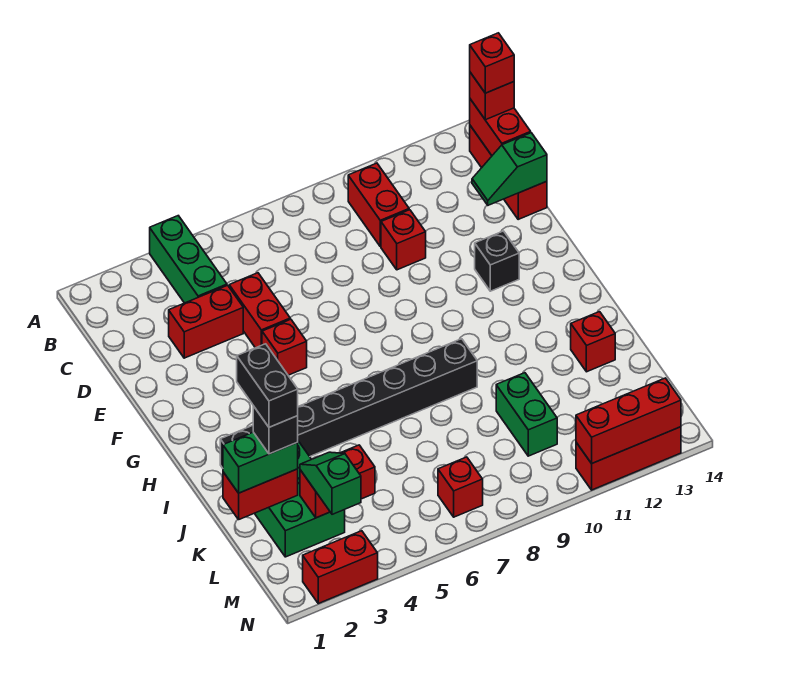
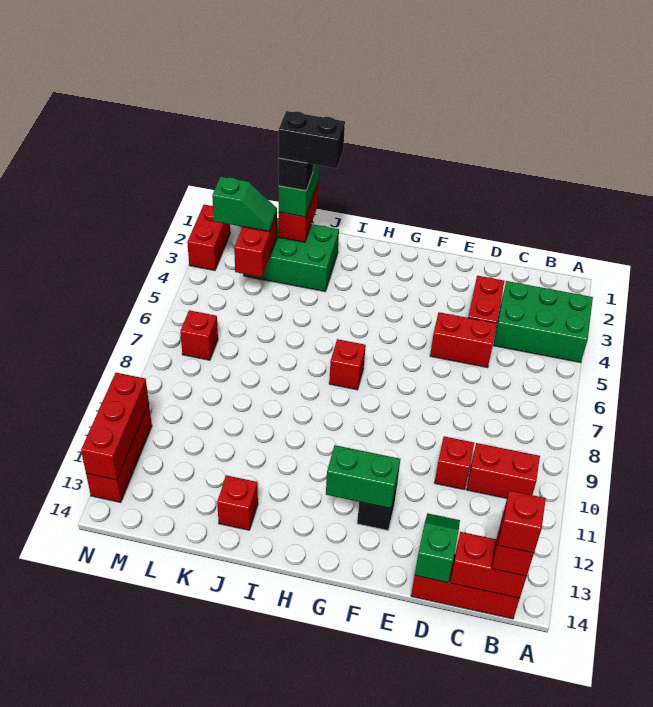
green 1x3 brick [150,216,227,303] -> green 2x3 brick [494,281,593,363]
red 1x1 brick [262,319,307,375] -> red 1x1 brick moved to [329,339,366,390]
black 1x8 brick [220,339,477,468] -> none
green 1x2 brick [496,373,557,456] -> green 1x2 brick moved to [326,445,400,508]

